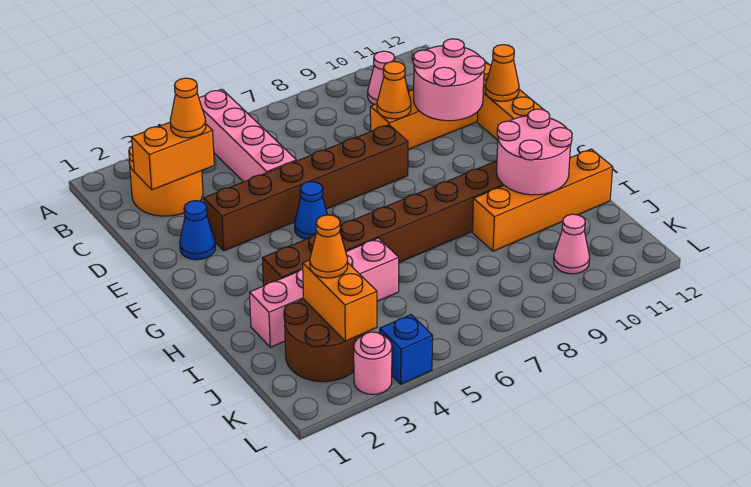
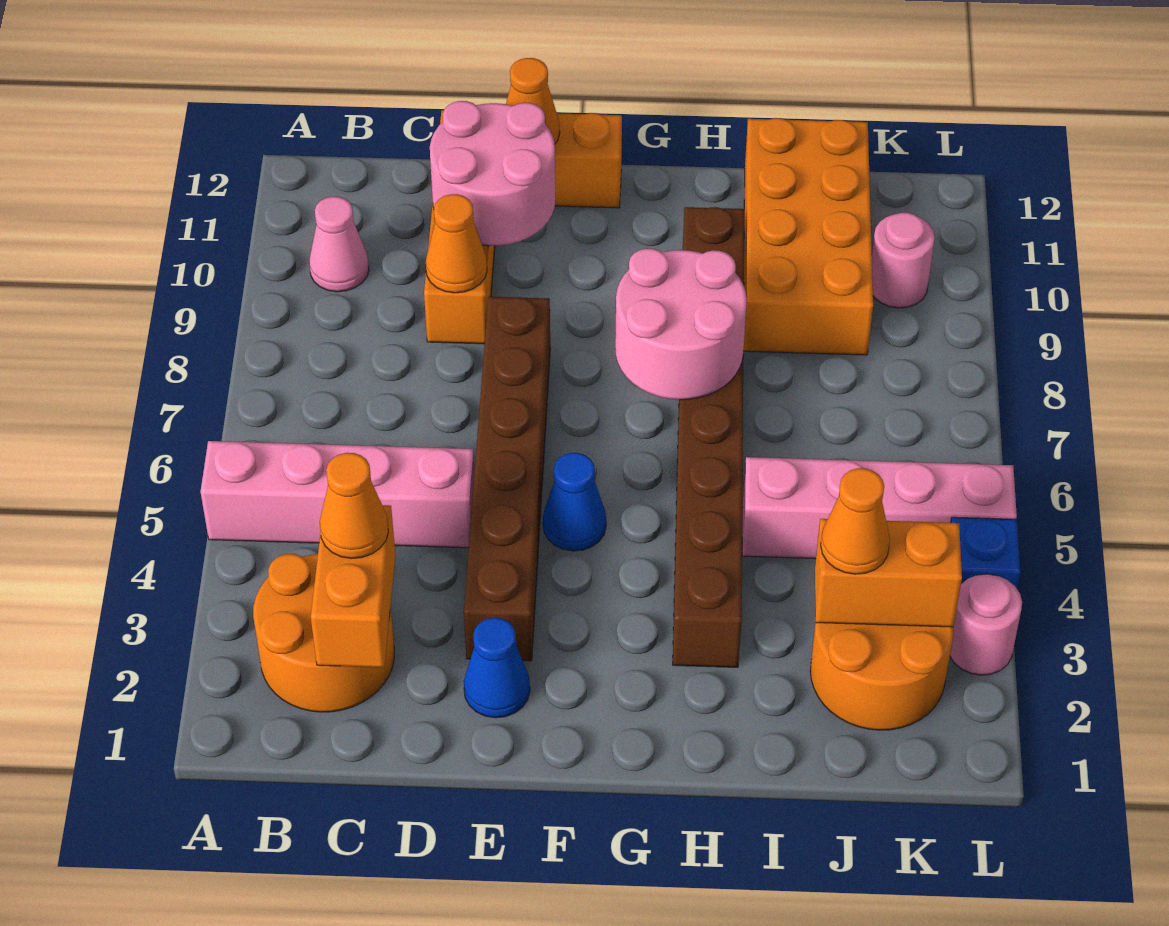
pink 2x2 round brick [497,109,572,195] -> pink 2x2 round brick moved to [615,249,747,400]
pink 1x4 brick [249,238,399,347] -> pink 1x4 brick turned to [742,457,1017,559]
orange 1x4 brick [472,149,613,251] -> orange 2x4 brick [744,118,873,355]
brown 2x2 round brick [284,299,362,382] -> orange 2x2 round brick [810,623,953,730]
pink 1x1 cone [554,214,590,274] -> pink 1x1 round brick [872,213,935,308]

